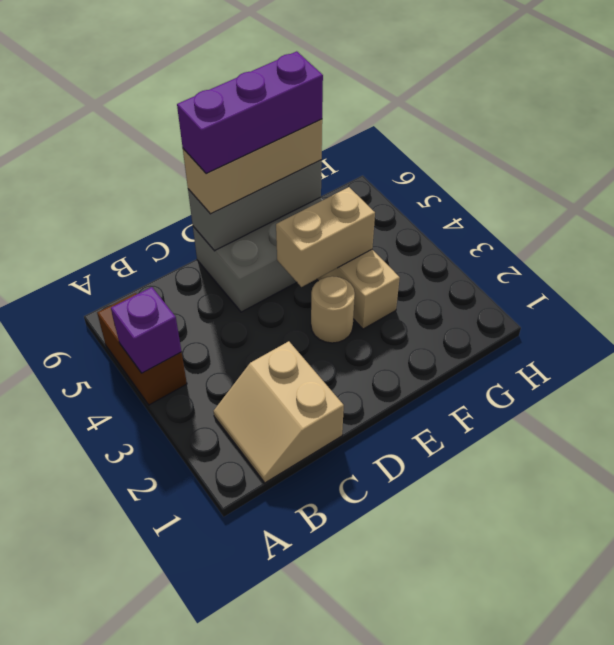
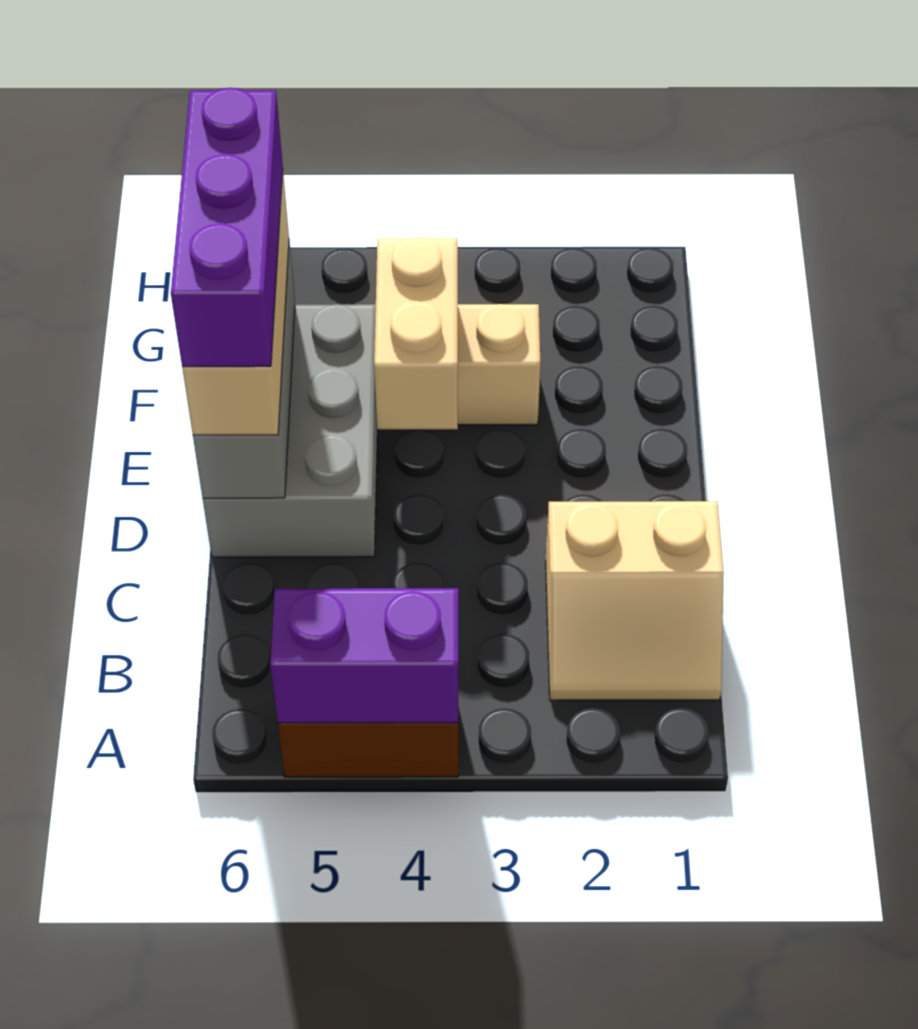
purple 1x1 brick [111,287,182,373] -> purple 1x2 brick [270,588,458,723]
tan 1x1 round brick [311,276,355,343] -> none

